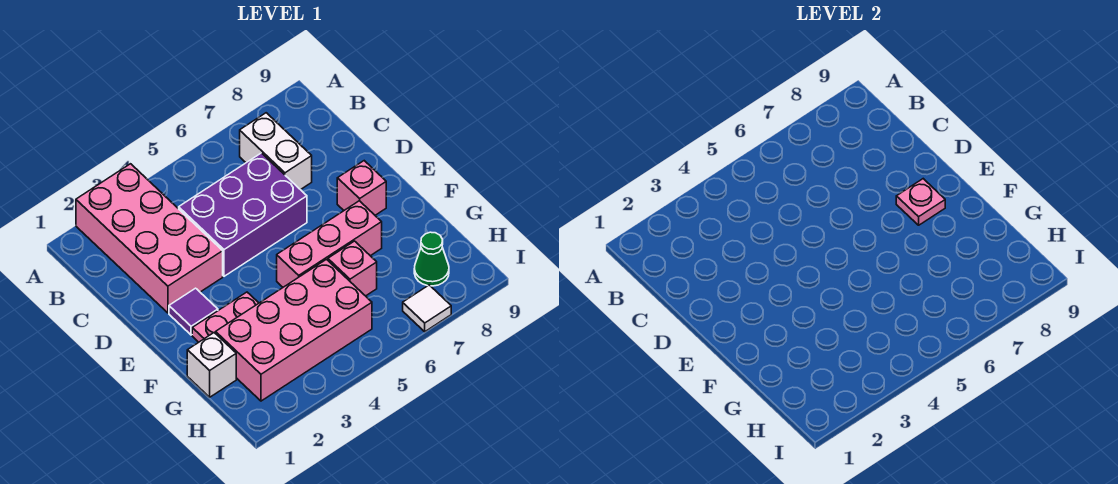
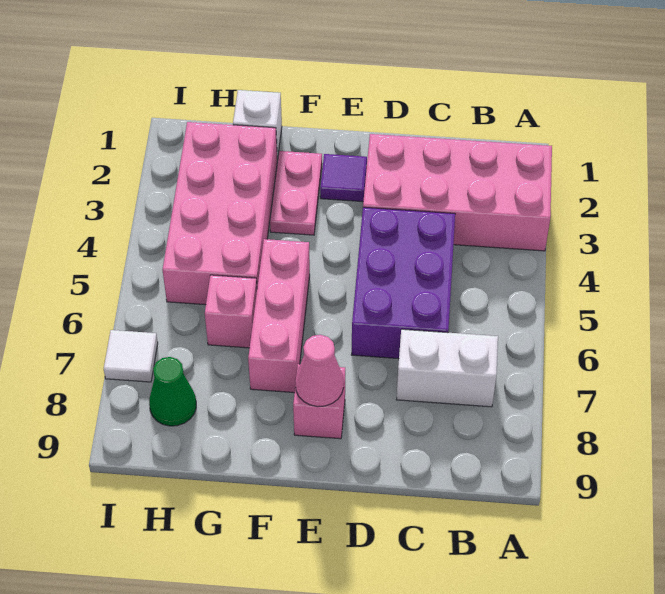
pink 1x1 plate [896,179,945,225] -> pink 1x1 cone [295,335,344,407]

